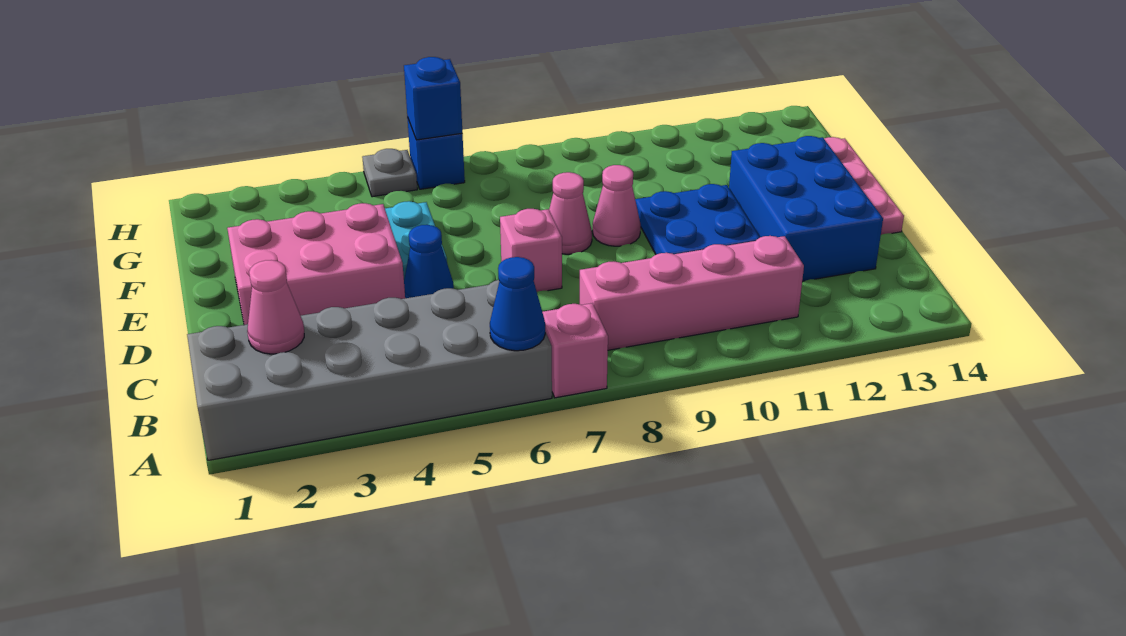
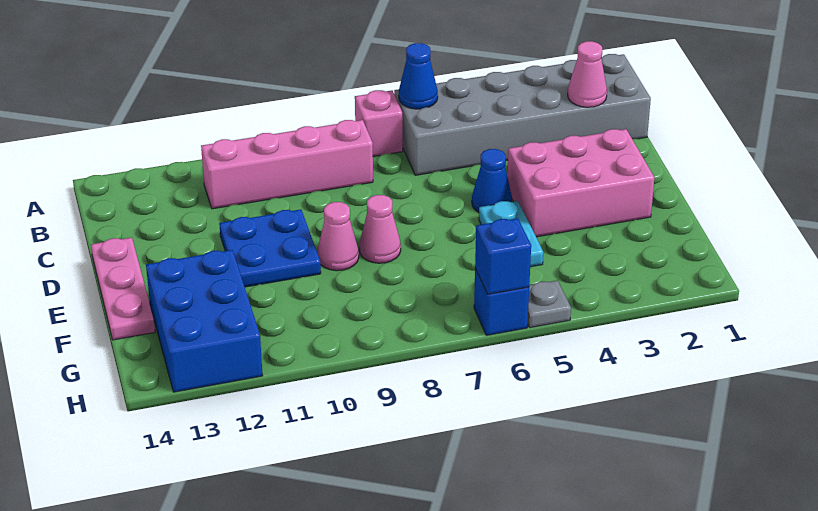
blue 2x3 brick [729,136,883,281] -> blue 2x3 brick moved to [146,250,263,392]
pink 1x1 brick [500,209,562,292] -> none

